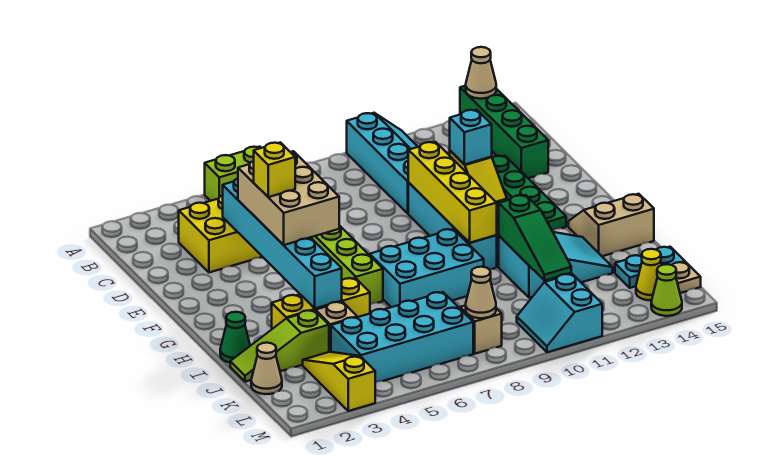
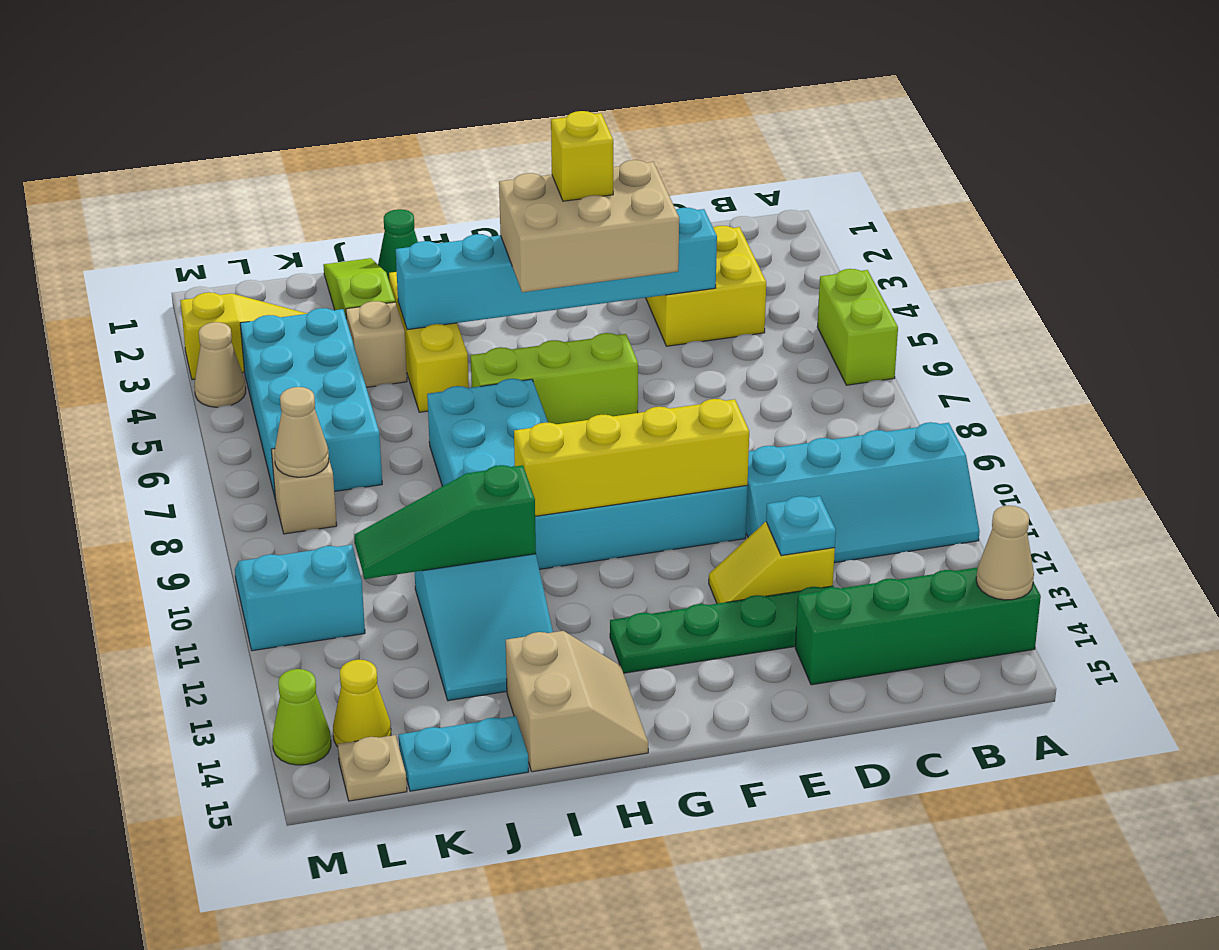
cyan 1x1 brick [450,110,492,164] -> cyan 1x1 plate [766,496,836,556]
tan 1x1 cone [251,343,282,394] -> tan 1x1 cone moved to [194,322,246,407]
cyan 1x2 plate [615,247,685,288] -> cyan 1x2 plate turned to [399,716,529,791]

